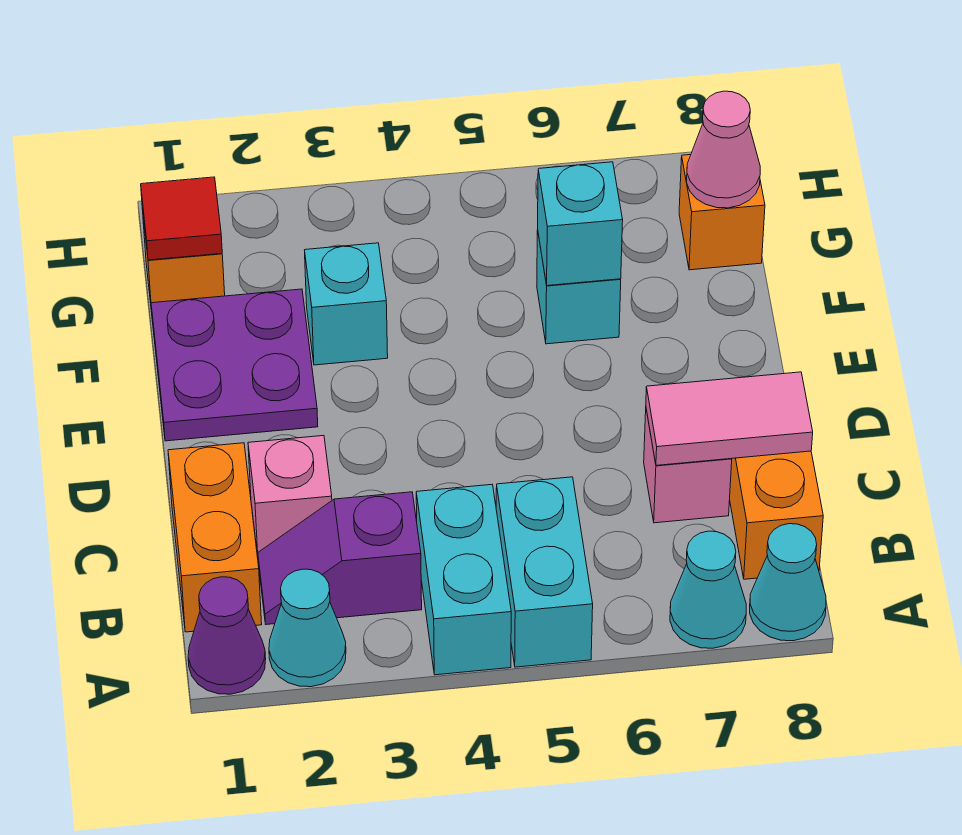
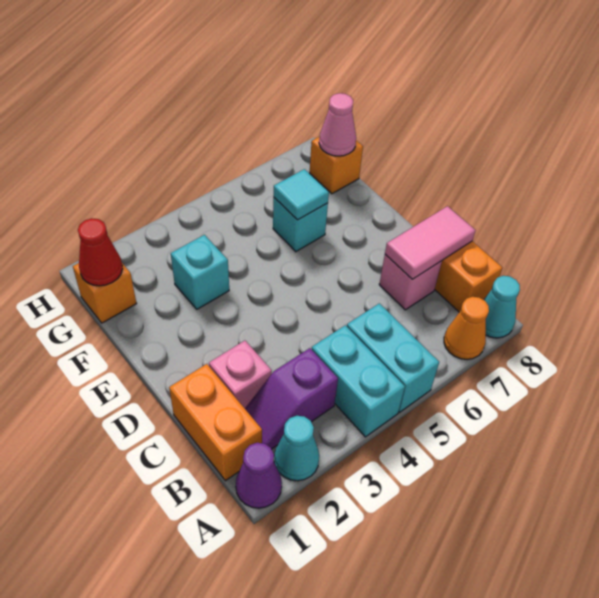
cyan 1x1 cone [670,531,746,648] -> orange 1x1 cone [444,297,489,359]
purple 2x2 plate [151,289,318,441] -> none
cyan 1x1 brick [538,162,623,286] -> cyan 1x1 tile [274,169,329,220]
red 1x1 tile [141,177,222,260] -> red 1x1 cone [78,218,122,286]

